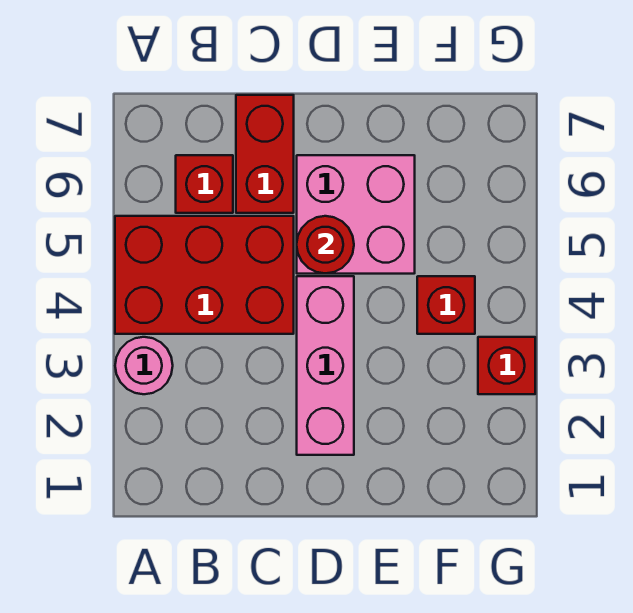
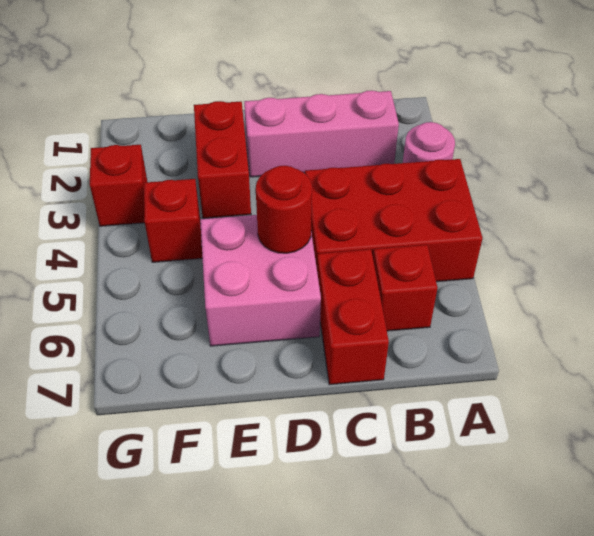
pink 1x3 brick [297,276,354,455] -> pink 1x3 brick turned to [244,91,399,177]
none -> red 1x2 brick [194,101,251,218]

